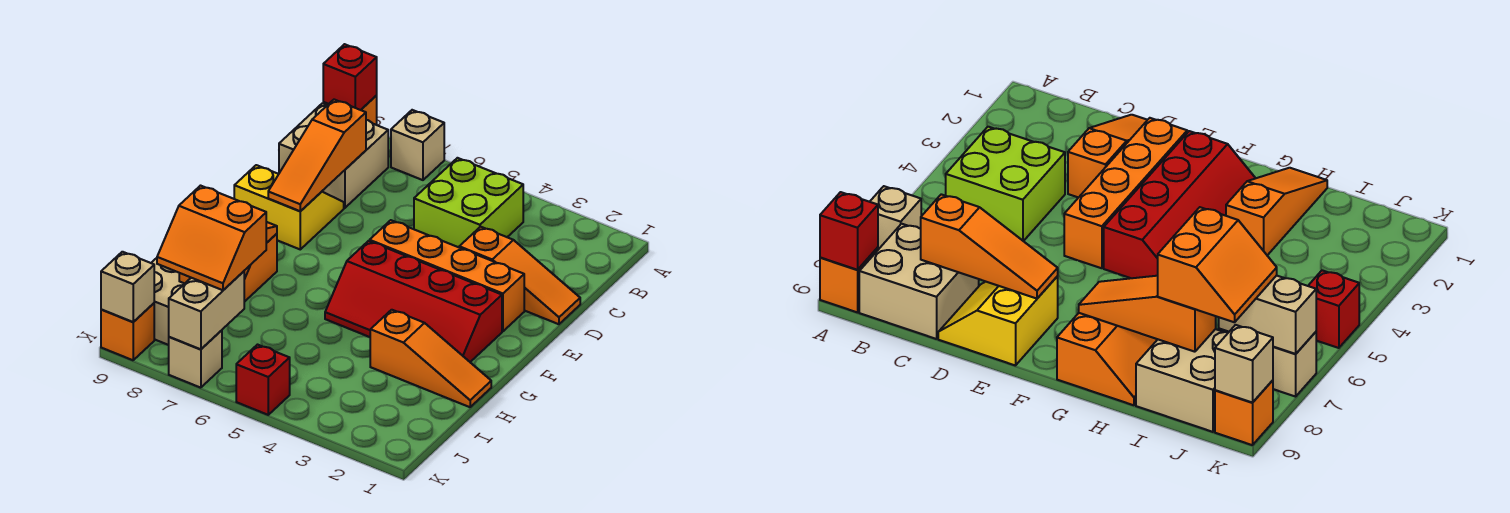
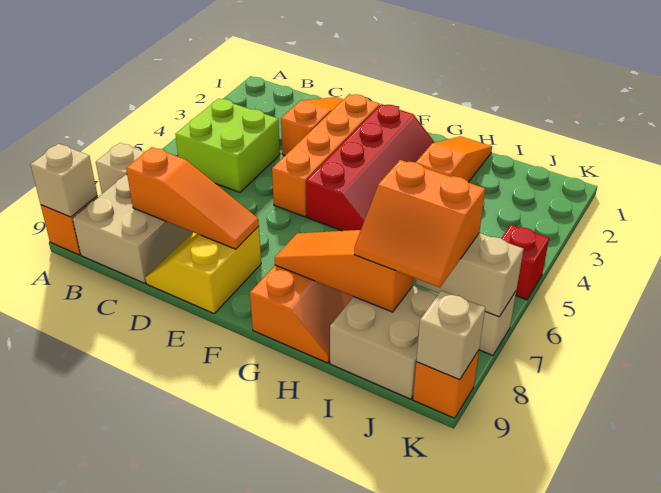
red 1x1 brick [323,44,377,110] -> tan 1x1 brick [31,144,97,217]
orange 2x2 slope [157,186,266,290] -> orange 2x2 slope turned to [354,160,485,287]

